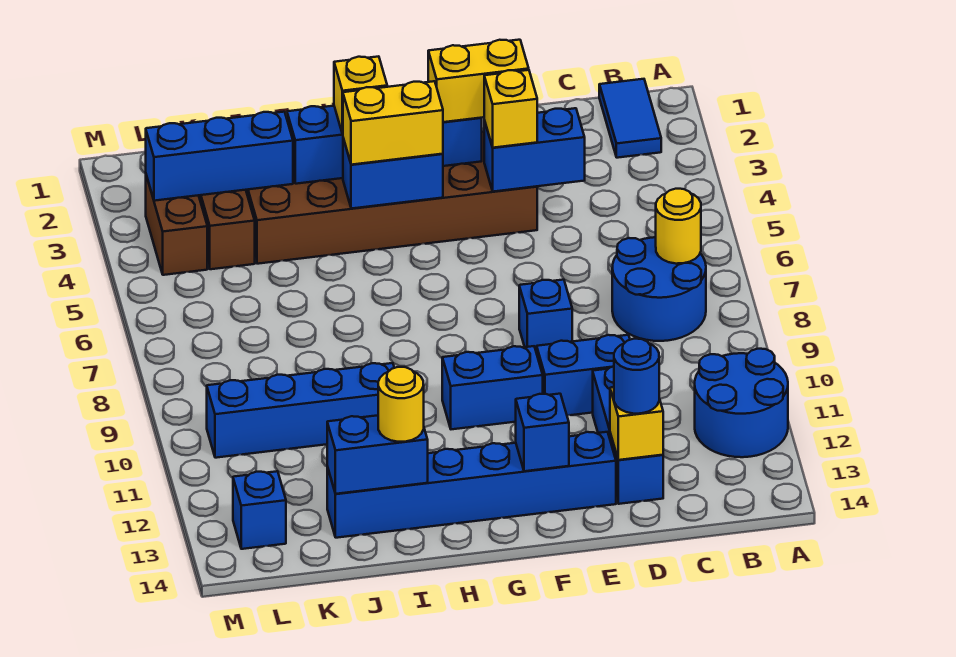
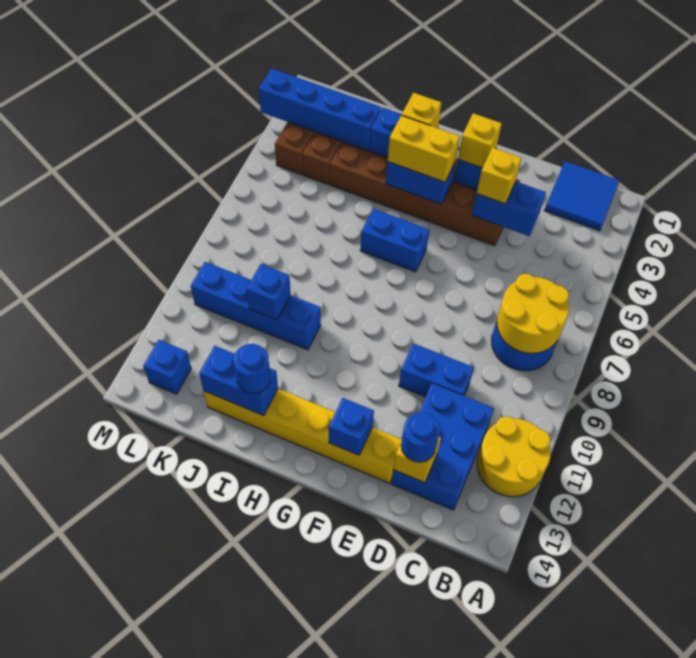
blue 2x2 round brick [695,349,788,457] -> yellow 2x2 round brick [477,416,551,497]
blue 1x2 tile [599,79,661,158] -> blue 2x2 tile [544,161,620,231]
yellow 1x1 round brick [656,189,701,264] -> yellow 2x2 round brick [497,274,569,353]
blue 1x3 brick [593,366,663,504] -> blue 2x3 brick [391,383,494,510]
yellow 1x2 brick [428,40,529,122] -> yellow 1x1 brick [458,113,502,168]
blue 1x1 brick [519,280,572,353] -> blue 1x1 brick moved to [246,264,291,320]
blue 1x6 brick [327,432,616,538] -> yellow 1x6 brick [204,389,402,483]
blue 1x2 brick [442,346,543,429] -> blue 1x2 brick moved to [360,209,429,272]
yellow 1x1 round brick [378,367,424,442] -> blue 1x1 round brick [234,344,270,393]
blue 1x3 brick [146,112,293,201] -> blue 1x4 brick [259,68,381,151]

